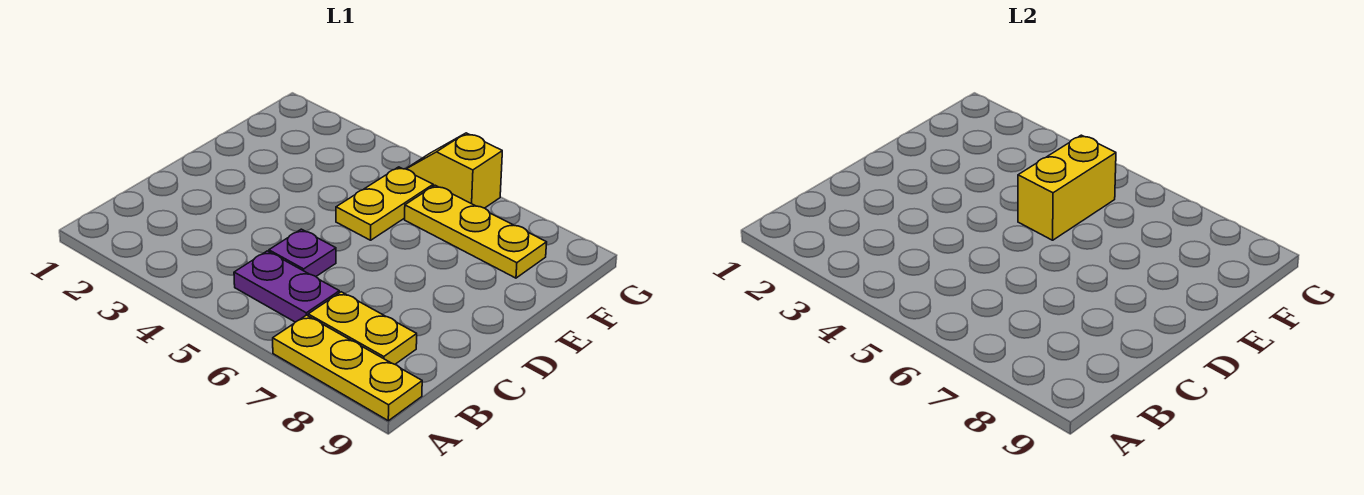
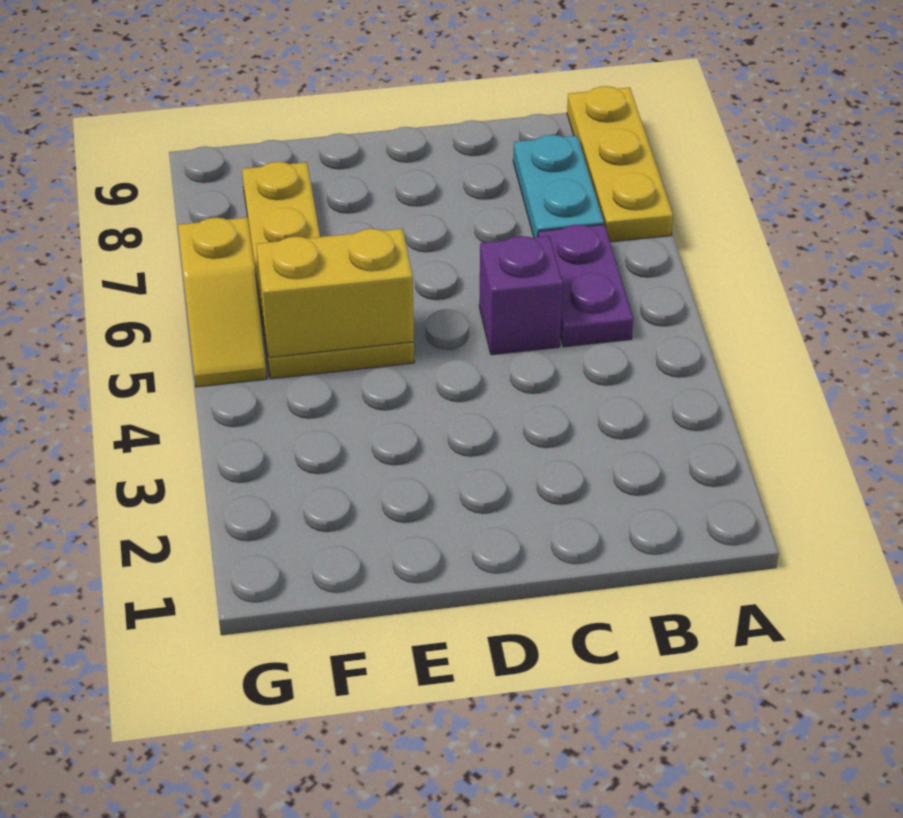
yellow 1x2 plate [308,292,417,364] -> cyan 1x2 plate [513,135,604,237]
purple 1x1 plate [269,229,336,276] -> purple 1x1 brick [479,236,563,355]

